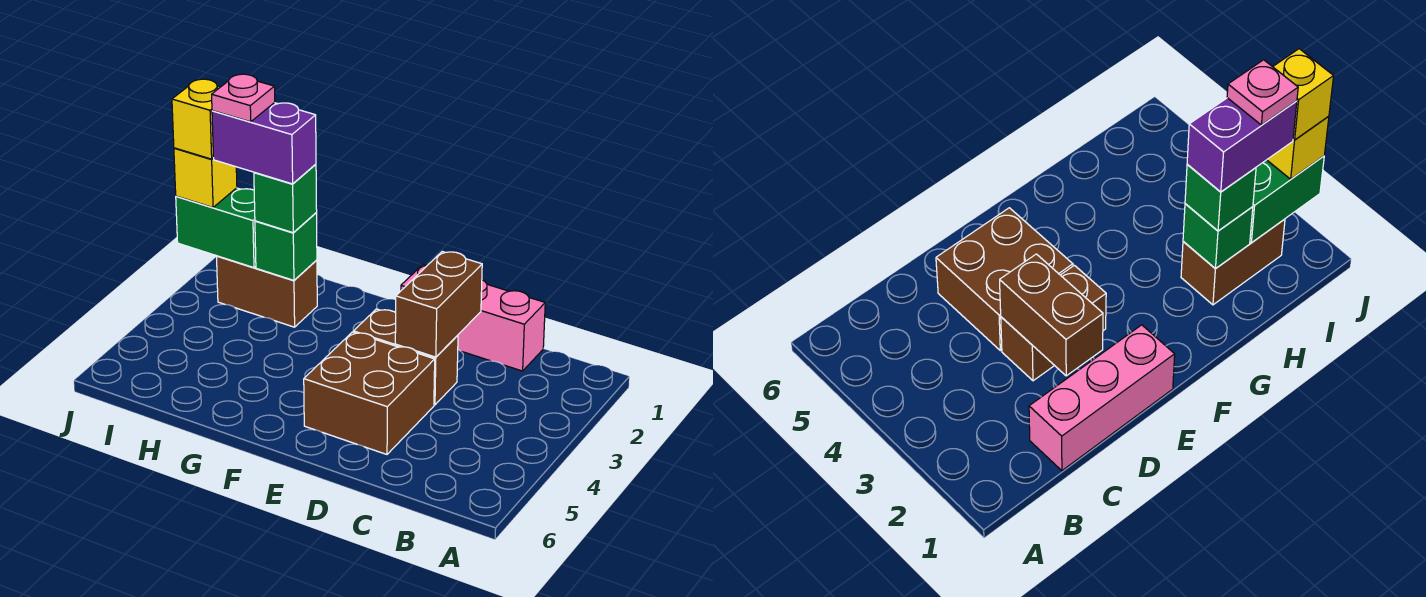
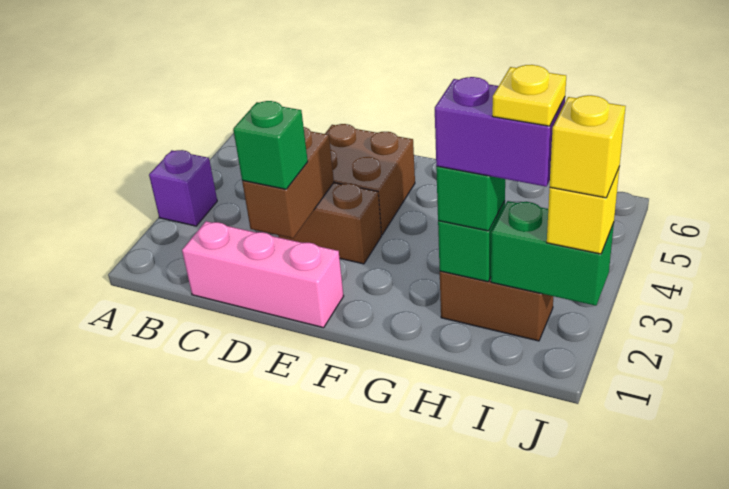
none -> purple 1x1 brick [149,150,217,226]
none -> green 1x1 brick [233,101,308,189]
pink 1x1 plate [212,74,275,122] -> yellow 1x1 plate [492,65,566,126]

